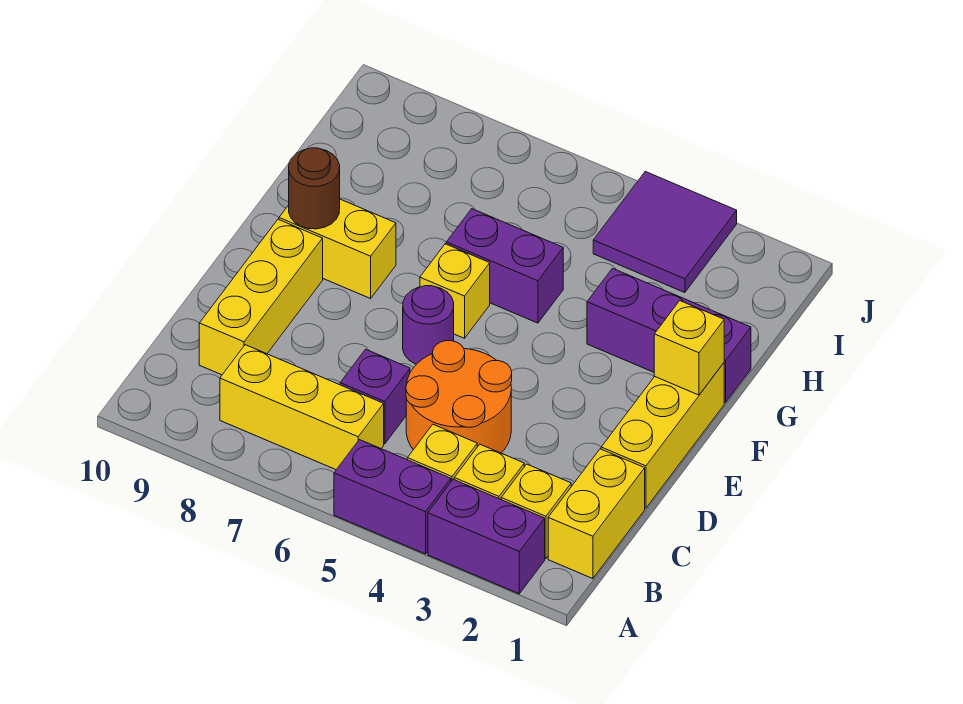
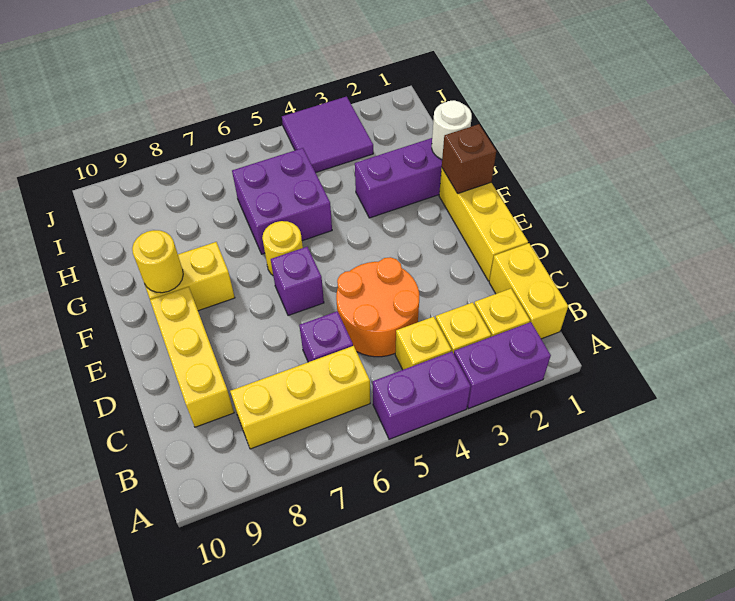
purple 1x1 round brick [403,286,454,364] -> purple 1x1 brick [271,247,324,316]
yellow 1x1 brick [654,301,724,395] -> brown 1x1 brick [442,124,496,193]
yellow 1x1 brick [420,244,490,338] -> yellow 1x1 round brick [262,221,303,275]
brown 1x1 round brick [289,148,340,229] -> yellow 1x1 round brick [132,230,183,293]
none -> white 1x1 round brick [432,100,472,159]
purple 1x2 brick [446,209,563,323] -> purple 2x2 brick [232,148,332,254]

